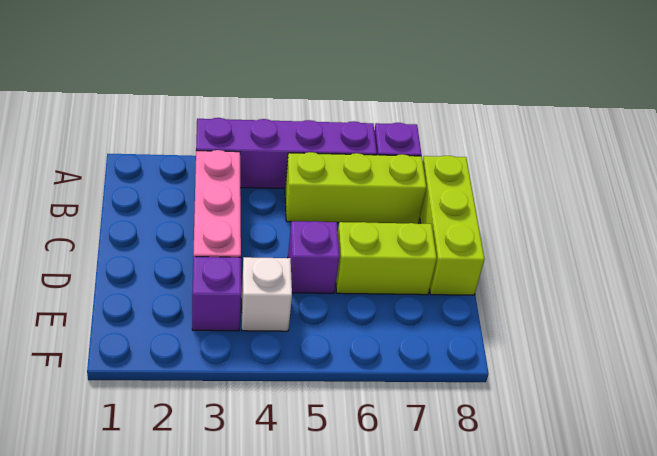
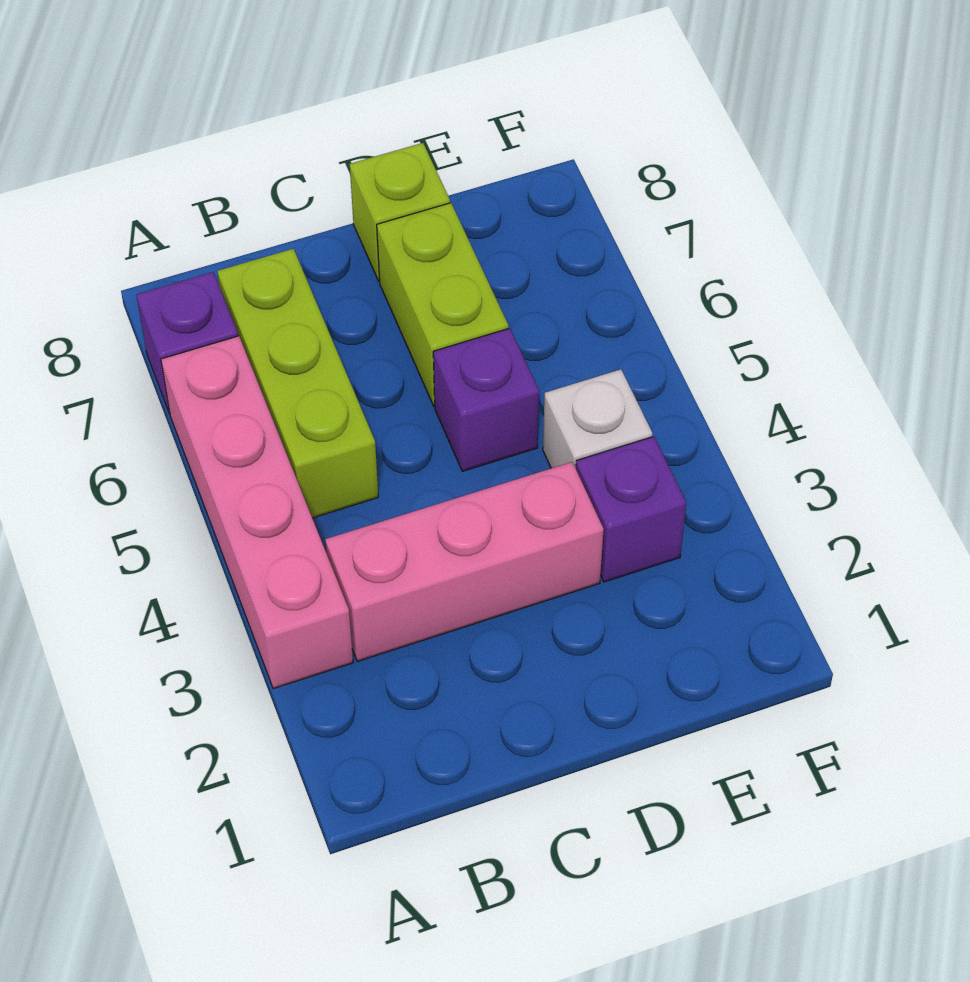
purple 1x4 brick [196,118,377,188] -> pink 1x4 brick [161,336,353,689]
lime 1x3 brick [420,156,484,295] -> lime 1x1 brick [350,143,450,281]

